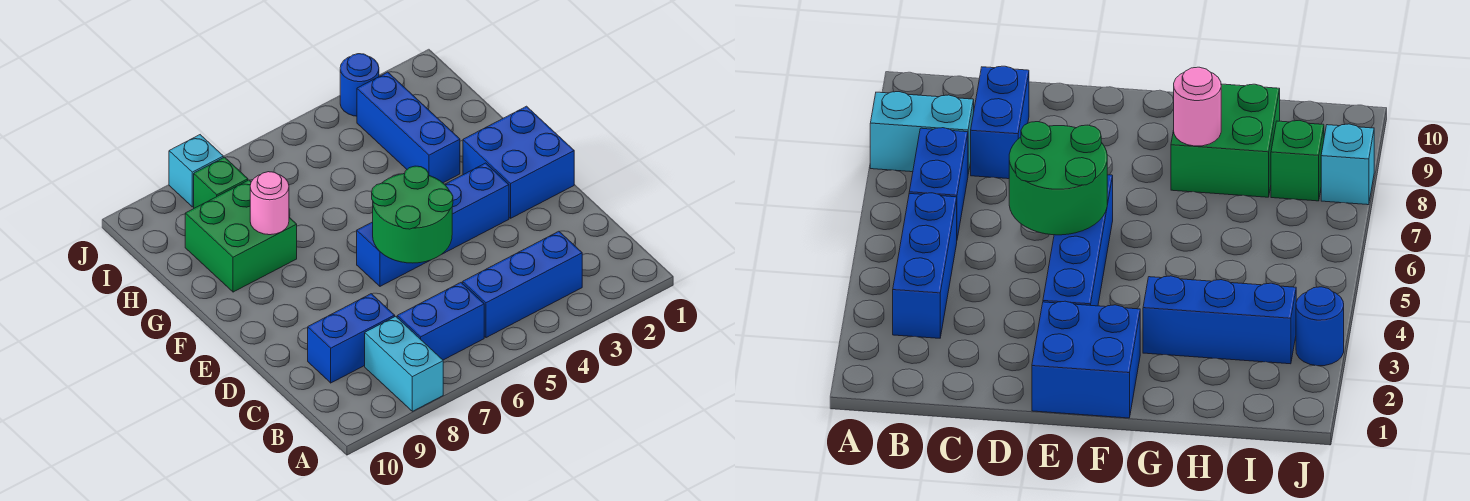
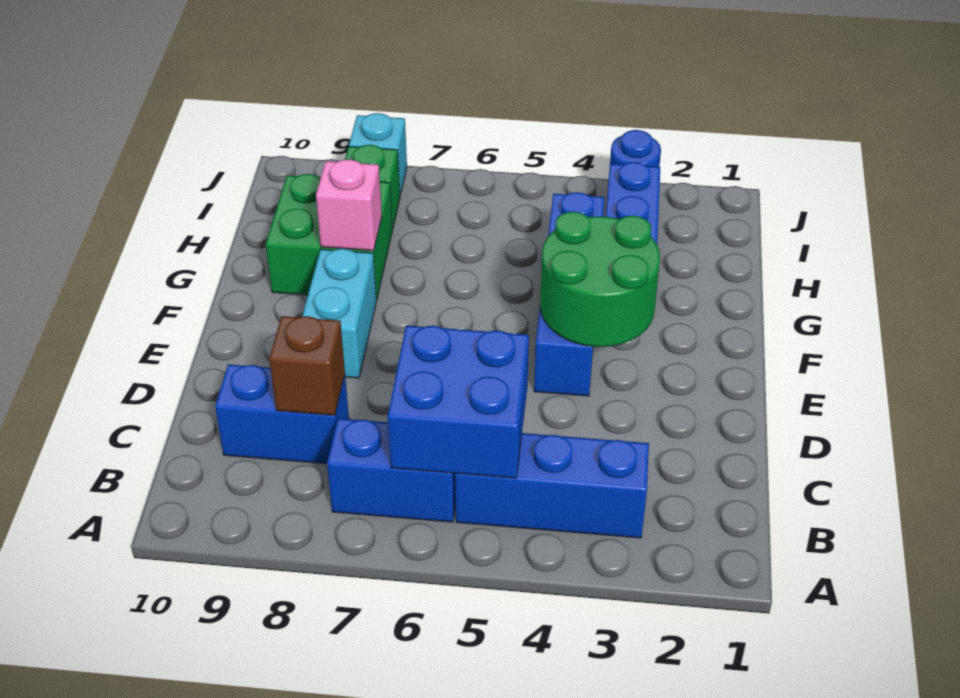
cyan 1x2 brick [365,316,443,411] -> cyan 1x2 brick moved to [302,249,376,378]
none -> brown 1x1 brick [269,316,345,415]
green 2x2 round brick [372,166,453,263] -> green 2x2 round brick moved to [540,212,660,347]
blue 2x2 brick [463,106,574,218] -> blue 2x2 brick moved to [388,326,529,478]
blue 1x4 brick [357,163,509,286] -> blue 1x4 brick turned to [534,192,605,396]
pink 1x1 round brick [250,172,289,235] -> pink 1x1 brick [316,159,382,251]

